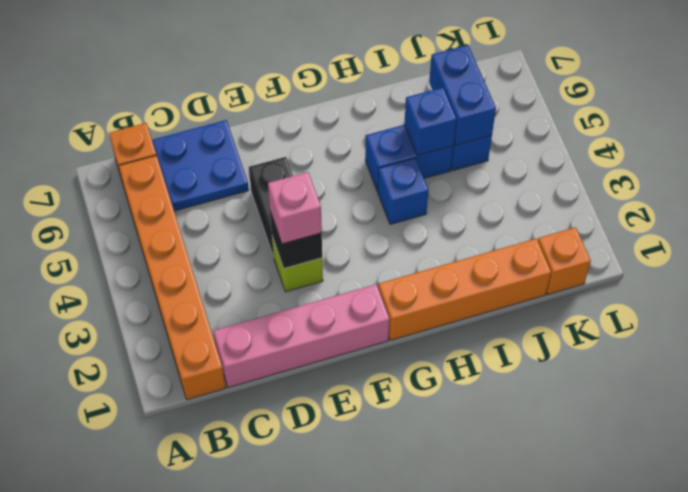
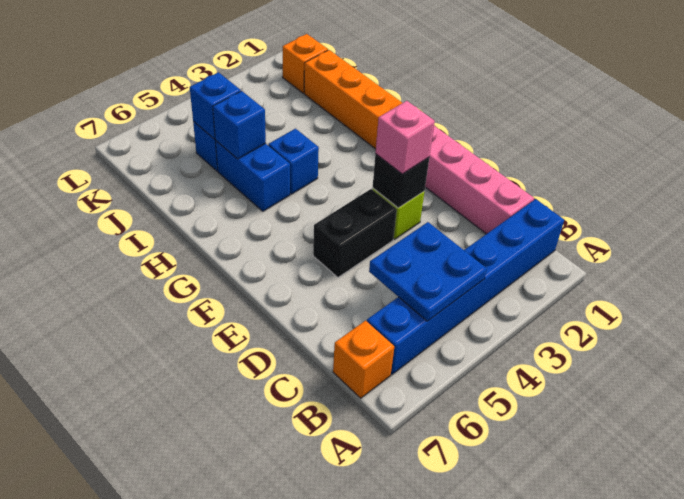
orange 1x6 brick [119,155,226,400] -> blue 1x6 brick [367,199,564,374]
blue 2x2 plate [152,120,249,211] -> blue 2x2 plate moved to [369,222,487,321]
blue 1x2 brick [429,45,496,145] -> blue 1x1 brick [190,72,241,139]

